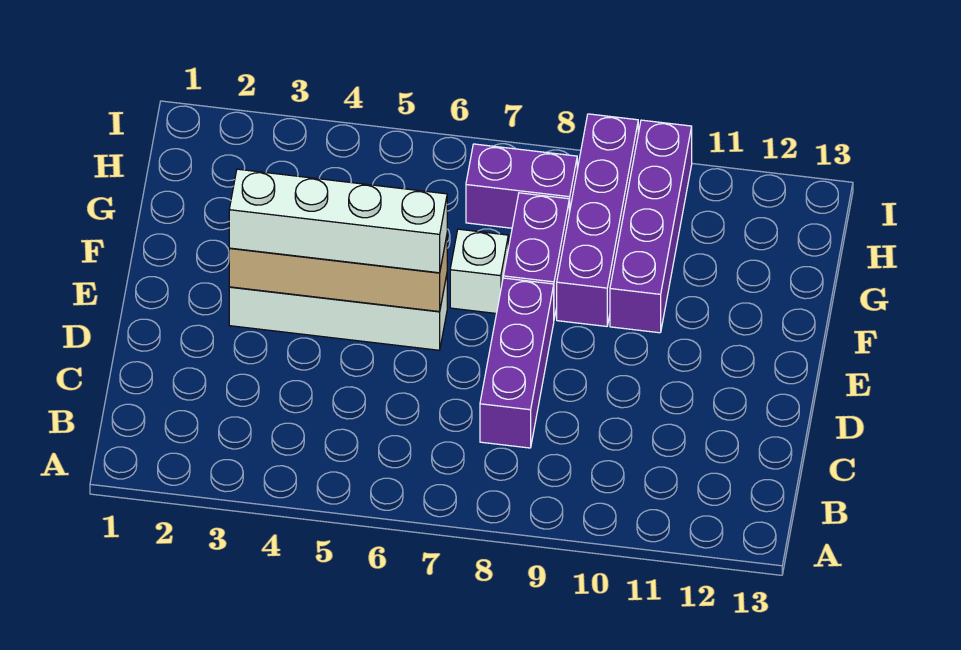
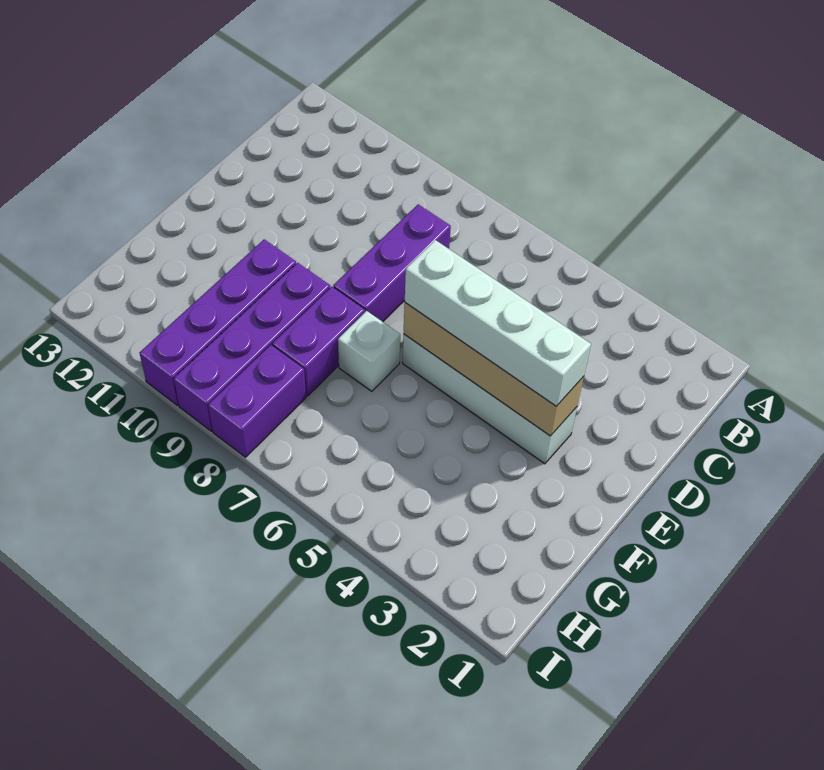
purple 1x2 brick [466,144,577,228] -> purple 1x2 brick turned to [208,345,306,457]

